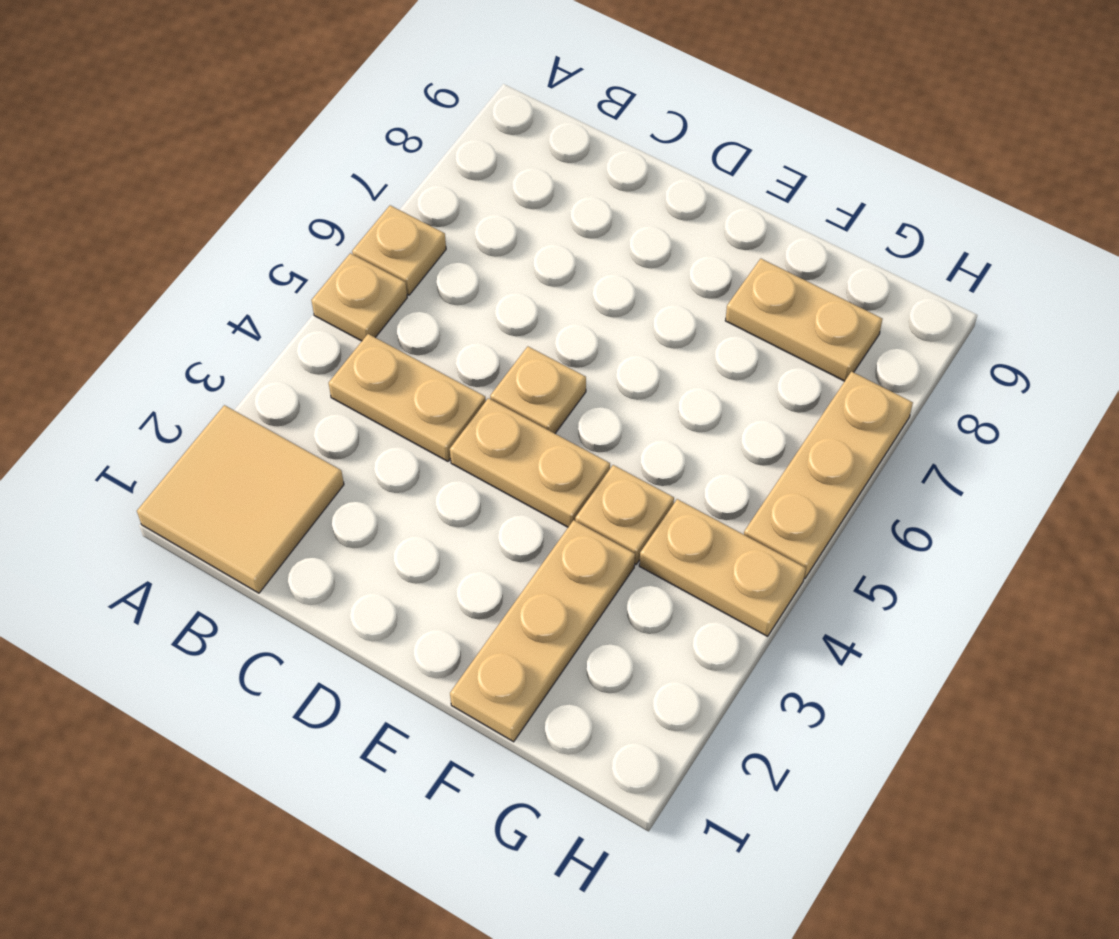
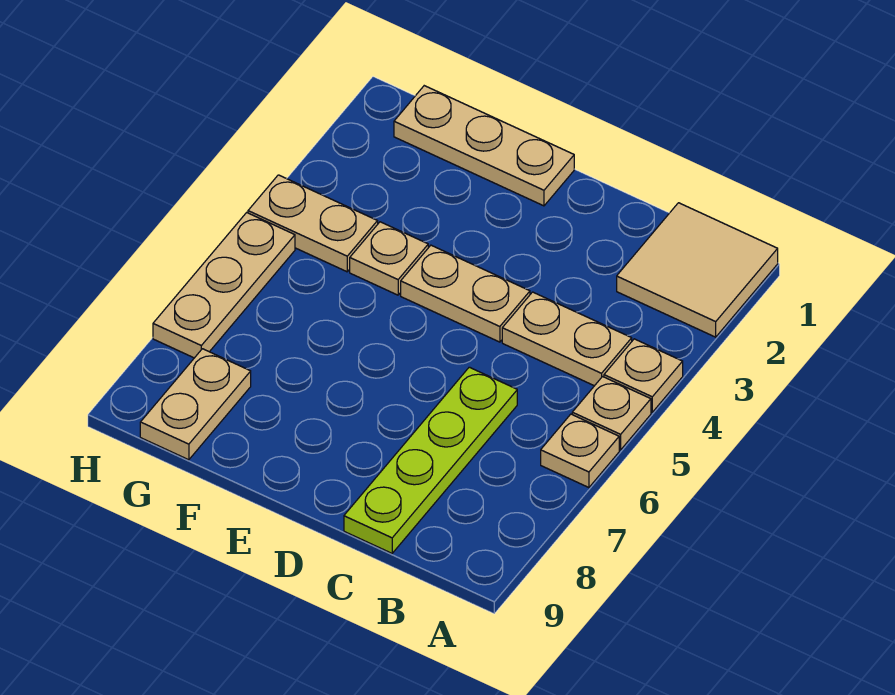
none -> lime 1x4 plate [344,367,517,553]
tan 1x1 plate [490,347,586,433] -> tan 1x1 plate moved to [604,339,683,412]
tan 1x3 plate [450,520,635,742] -> tan 1x3 plate turned to [394,86,574,206]
tan 1x2 plate [725,259,882,381] -> tan 1x2 plate turned to [140,349,251,460]

